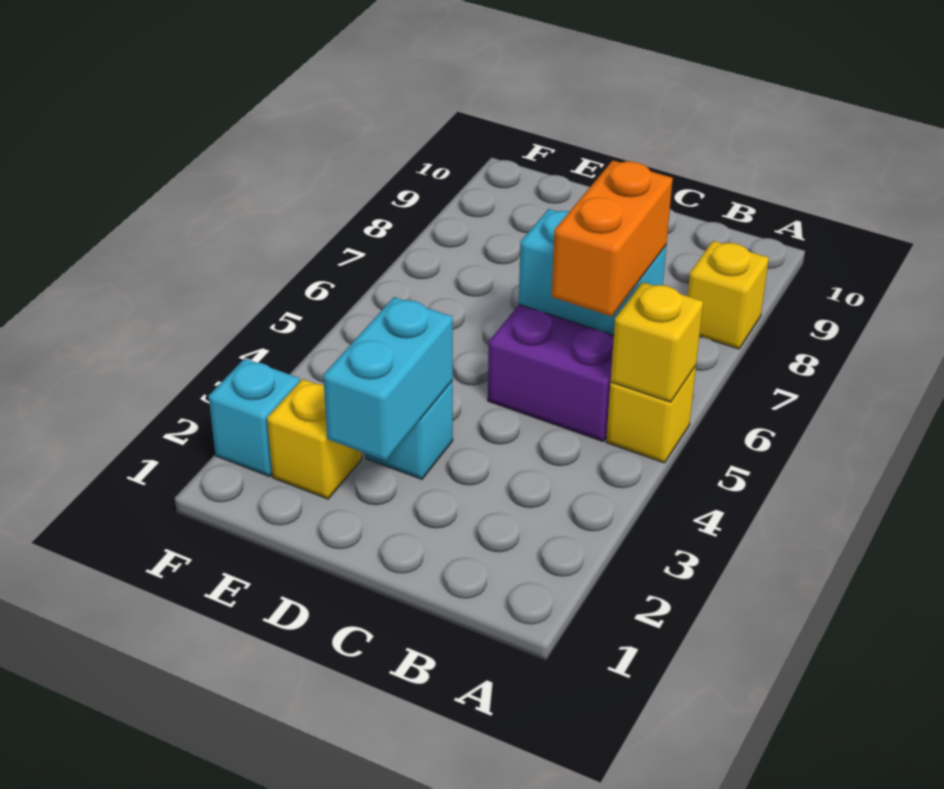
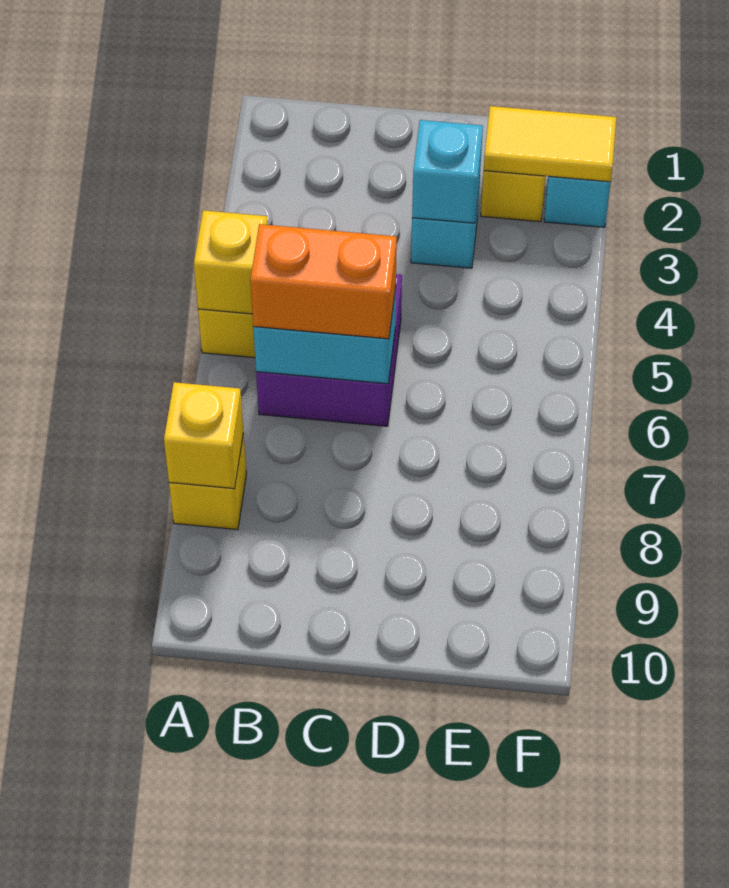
none -> yellow 1x1 brick [164,382,243,489]
orange 1x2 brick [552,160,673,316] -> orange 1x2 brick turned to [250,224,397,339]
cyan 1x2 brick [323,297,453,461] -> cyan 1x1 brick [412,120,483,223]
none -> yellow 1x2 tile [484,106,616,182]

